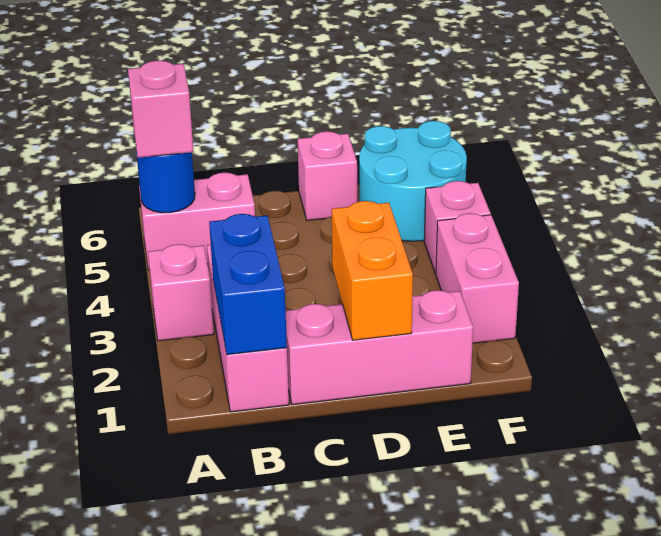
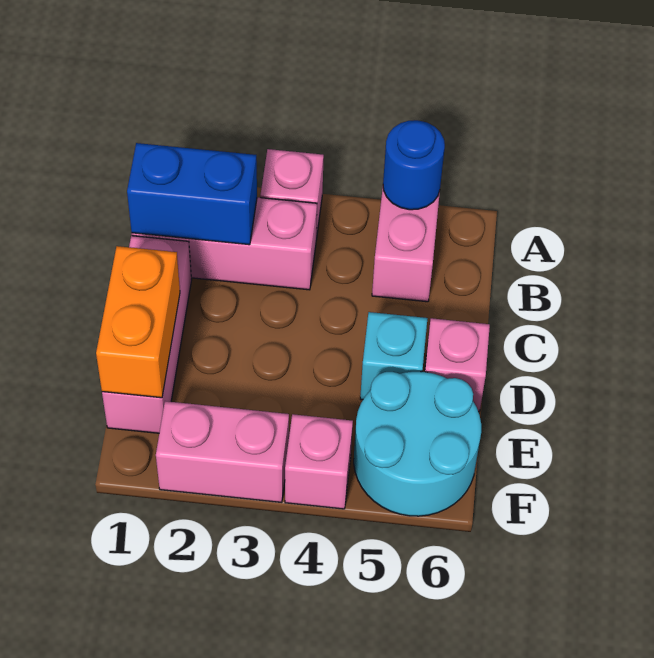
pink 1x1 brick [128,60,193,158] -> none
orange 1x2 brick [332,201,413,340] -> orange 1x2 brick turned to [96,246,180,398]
none -> cyan 1x1 brick [360,312,428,400]

